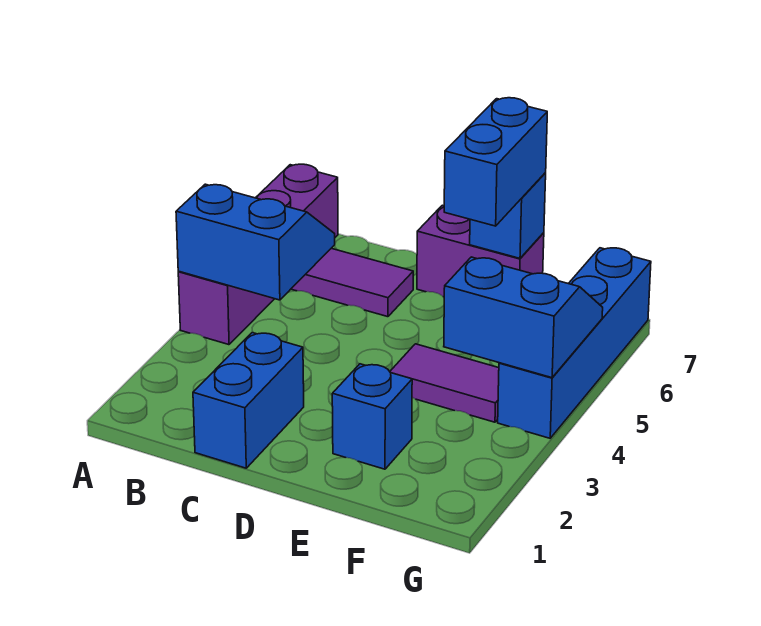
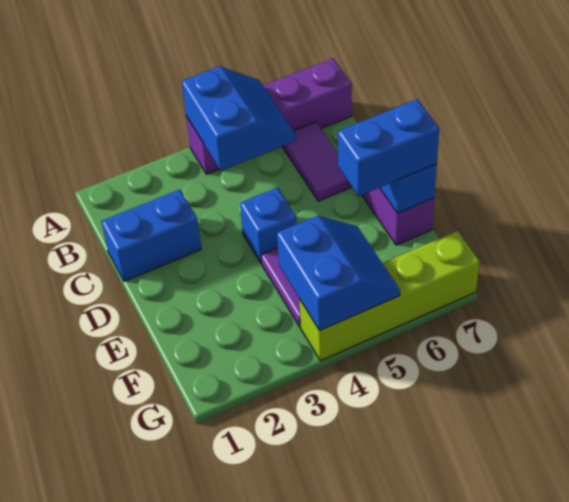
blue 1x1 brick [332,364,412,469] -> blue 1x1 brick moved to [240,187,297,263]
blue 1x4 brick [498,248,651,438] -> lime 1x4 brick [299,231,480,361]

